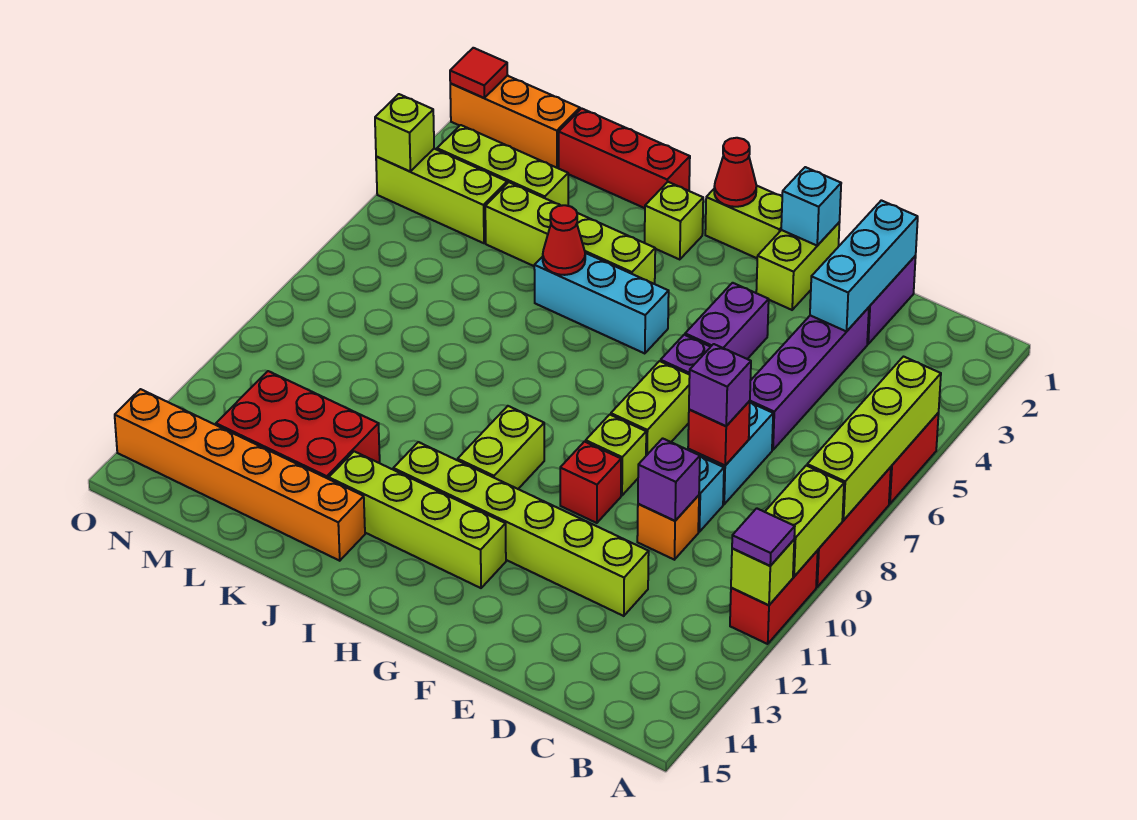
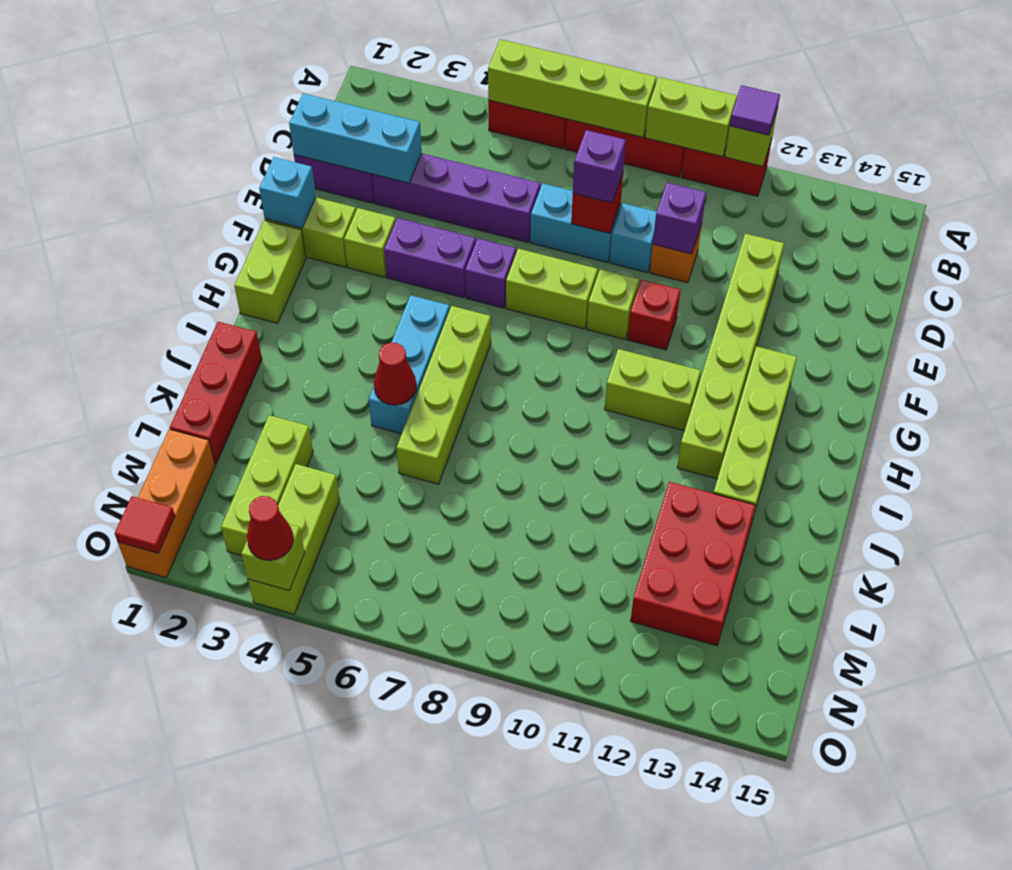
red 1x1 cone [714,138,756,207] -> red 1x1 cone moved to [247,496,293,560]
lime 1x1 brick [645,182,703,260] -> lime 1x1 brick moved to [344,208,396,277]
lime 1x4 brick [485,182,655,284] -> lime 1x4 brick moved to [396,306,491,484]
orange 1x6 brick [115,389,365,561] -> none

